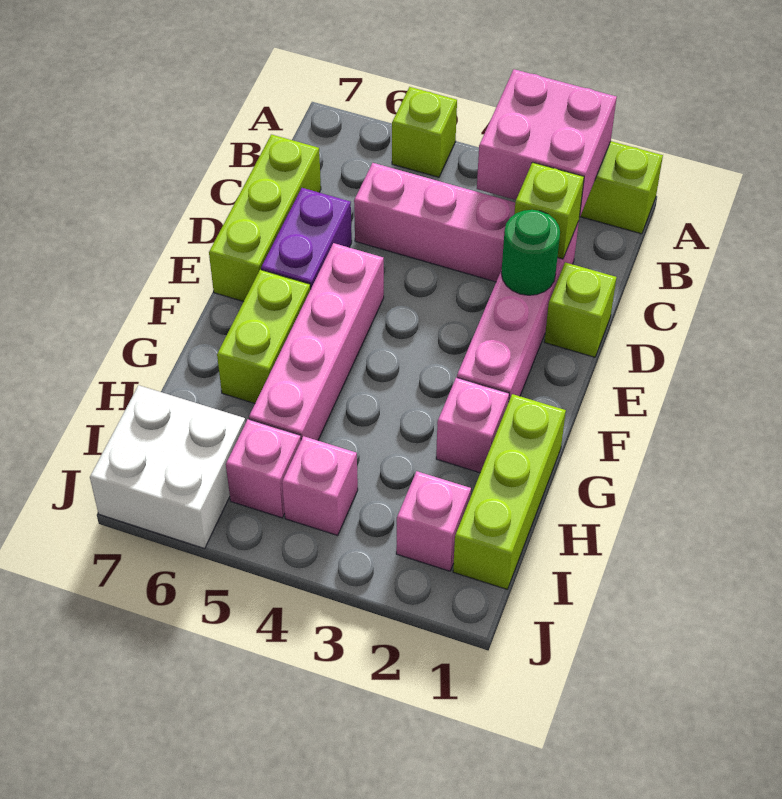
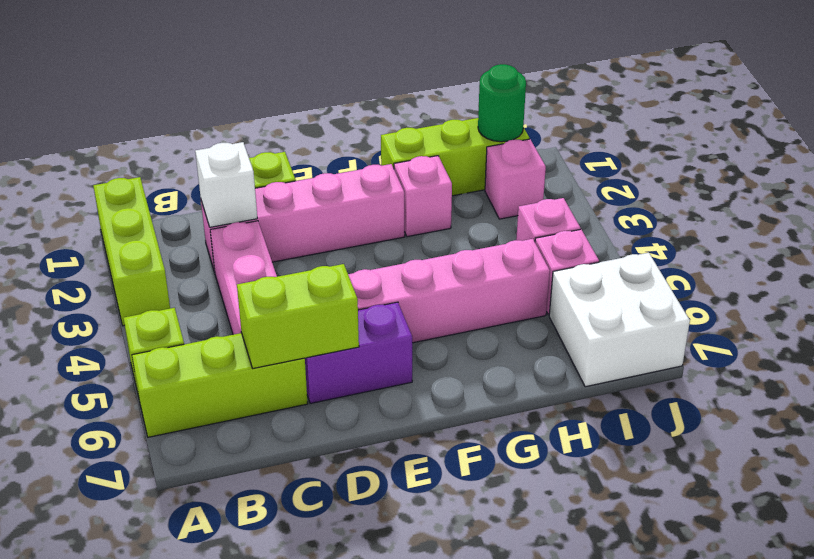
pink 2x2 brick [477,69,617,218] -> none
lime 1x1 brick [514,162,584,259] -> white 1x1 brick [195,142,257,227]
lime 1x3 brick [209,134,321,302] -> lime 1x3 brick moved to [132,333,308,437]
green 1x1 round brick [501,210,560,295] -> green 1x1 round brick moved to [478,64,526,142]
lime 1x2 brick [217,270,311,403] -> lime 1x2 brick moved to [237,264,359,368]

